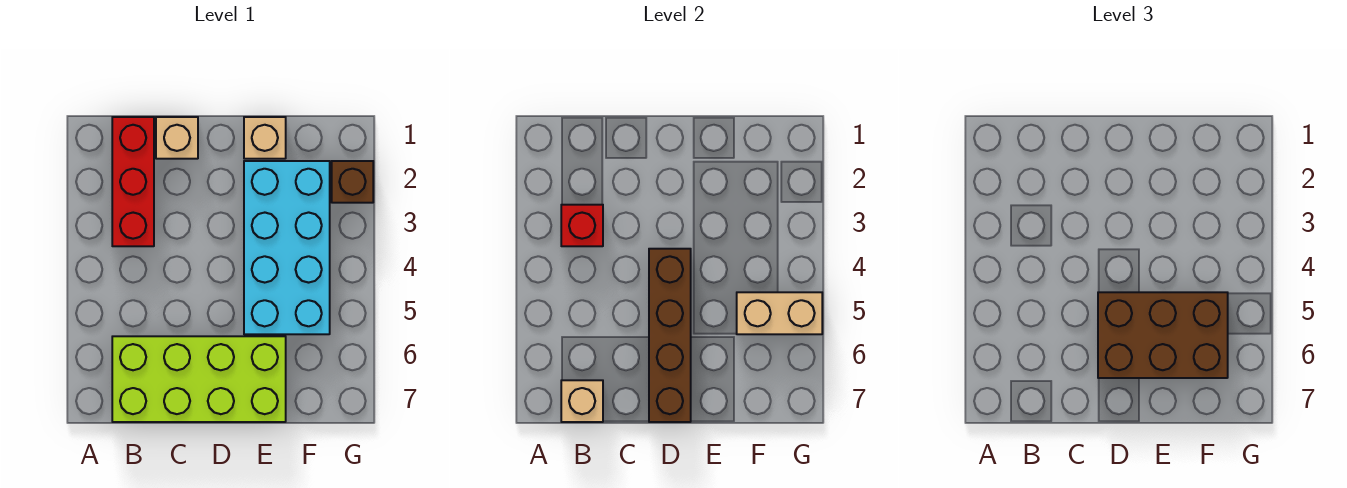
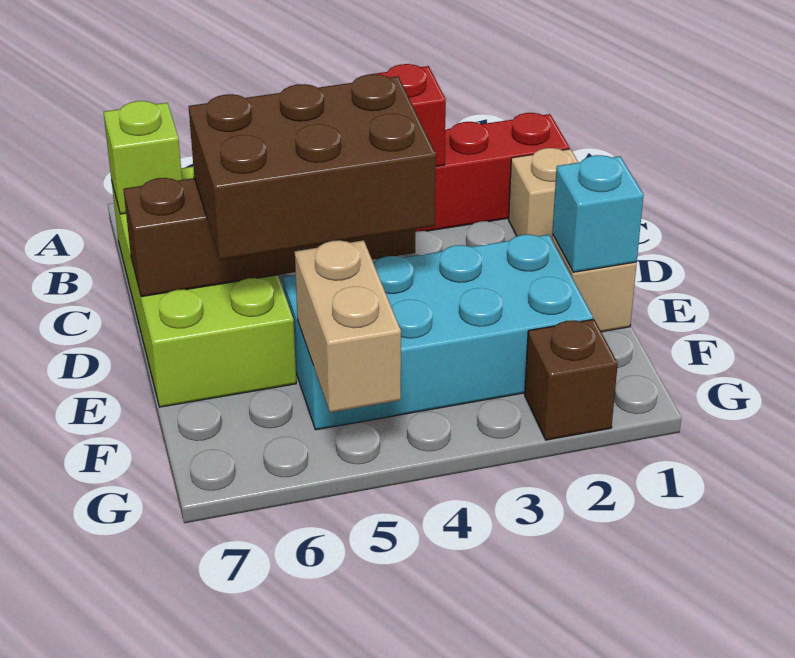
tan 1x1 brick [561,380,603,422] -> lime 1x1 brick [104,101,182,214]
brown 2x3 brick [1098,292,1228,378] -> brown 2x3 brick turned to [189,74,436,260]
none -> cyan 1x1 brick [552,155,644,272]

